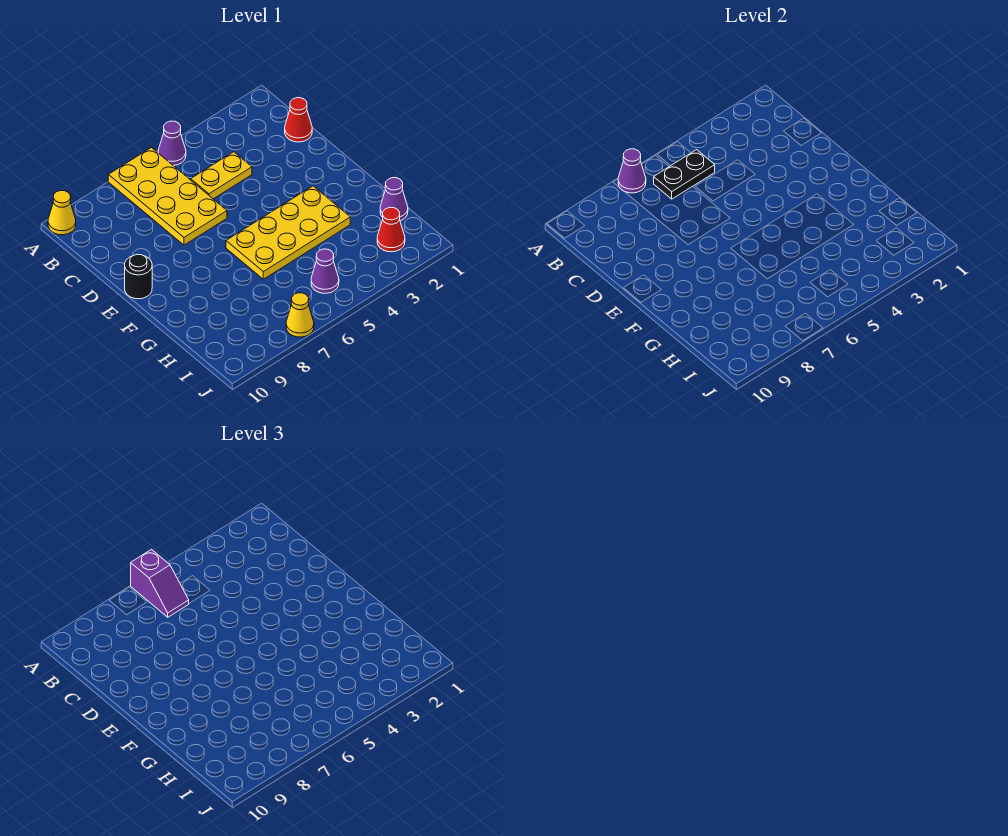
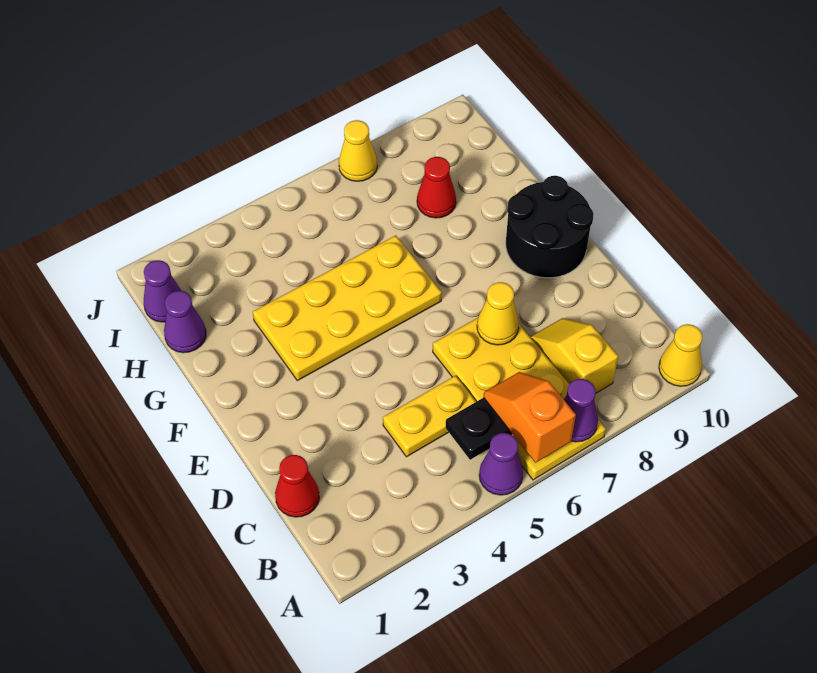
purple 1x2 slope [131,549,189,617] -> orange 1x2 slope [484,372,576,463]
none -> yellow 1x2 slope [530,318,618,394]
none -> yellow 1x1 cone [477,282,519,345]
black 1x1 round brick [125,255,152,299] -> black 2x2 round brick [506,176,594,278]
red 1x1 cone [377,207,405,252] -> red 1x1 cone moved to [417,157,456,218]
purple 1x1 cone [311,249,339,293] -> purple 1x1 cone moved to [144,260,181,322]

